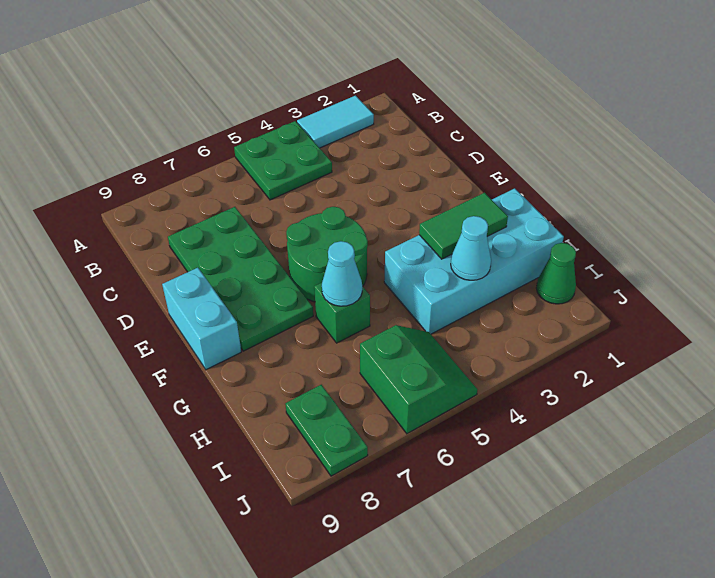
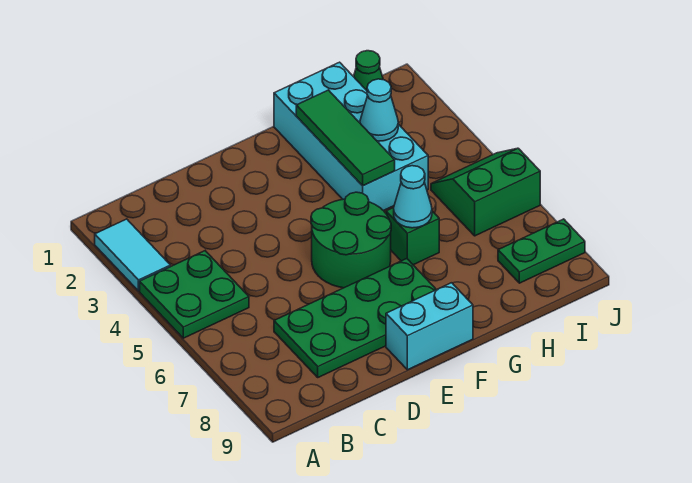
green 1x2 tile [419,193,508,259] -> green 1x3 tile [296,90,395,186]

